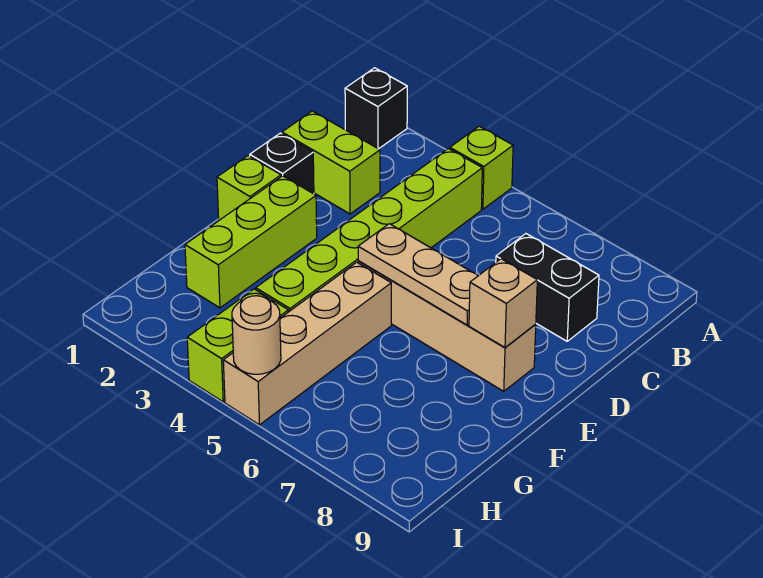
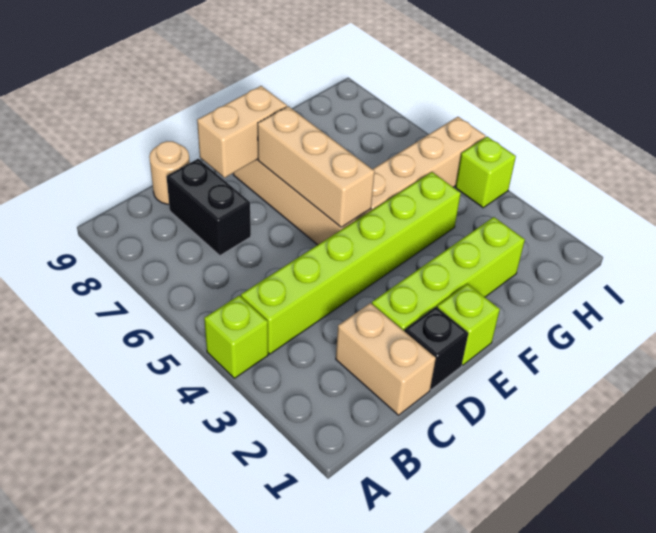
black 1x1 brick [345,68,407,149] -> none
lime 1x2 brick [282,111,380,214] -> tan 1x2 brick [336,303,436,415]
lime 1x3 brick [185,176,317,308] -> lime 1x4 brick [372,217,525,331]
tan 1x3 plate [358,224,478,325] -> tan 1x3 brick [258,106,375,227]
tan 1x1 brick [469,259,537,347] -> tan 1x2 brick [197,86,287,178]
lime 1x2 brick [187,289,288,402] -> lime 1x1 brick [455,137,516,208]
tan 1x1 round brick [232,296,281,374] -> tan 1x1 round brick moved to [149,141,190,204]

